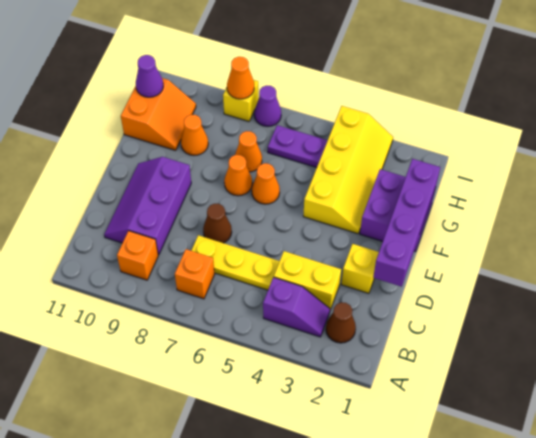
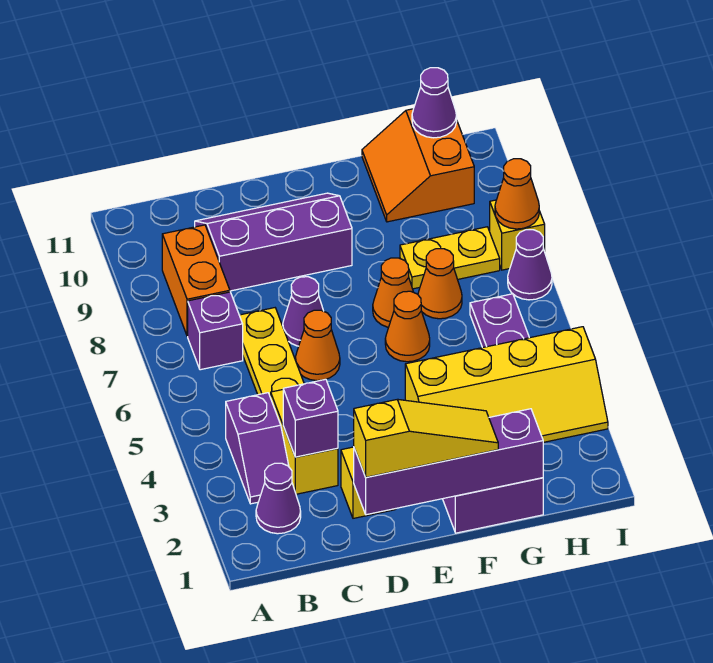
brown 1x1 cone [326,302,356,343] -> purple 1x1 cone [256,463,301,534]
orange 1x1 brick [175,249,215,299] -> purple 1x1 brick [188,292,243,370]
orange 1x1 brick [117,231,158,280] -> orange 1x2 brick [162,225,230,336]
none -> purple 1x1 brick [283,379,338,457]
none -> yellow 1x3 slope [354,399,498,477]
brown 1x1 cone [203,204,232,243] -> purple 1x1 cone [283,277,323,346]
none -> yellow 1x2 plate [400,227,500,289]
orange 1x1 cone [181,115,208,155] -> orange 1x1 cone moved to [295,310,340,381]
orange 2x2 slope [121,78,196,150] -> orange 2x2 slope turned to [362,109,474,222]

